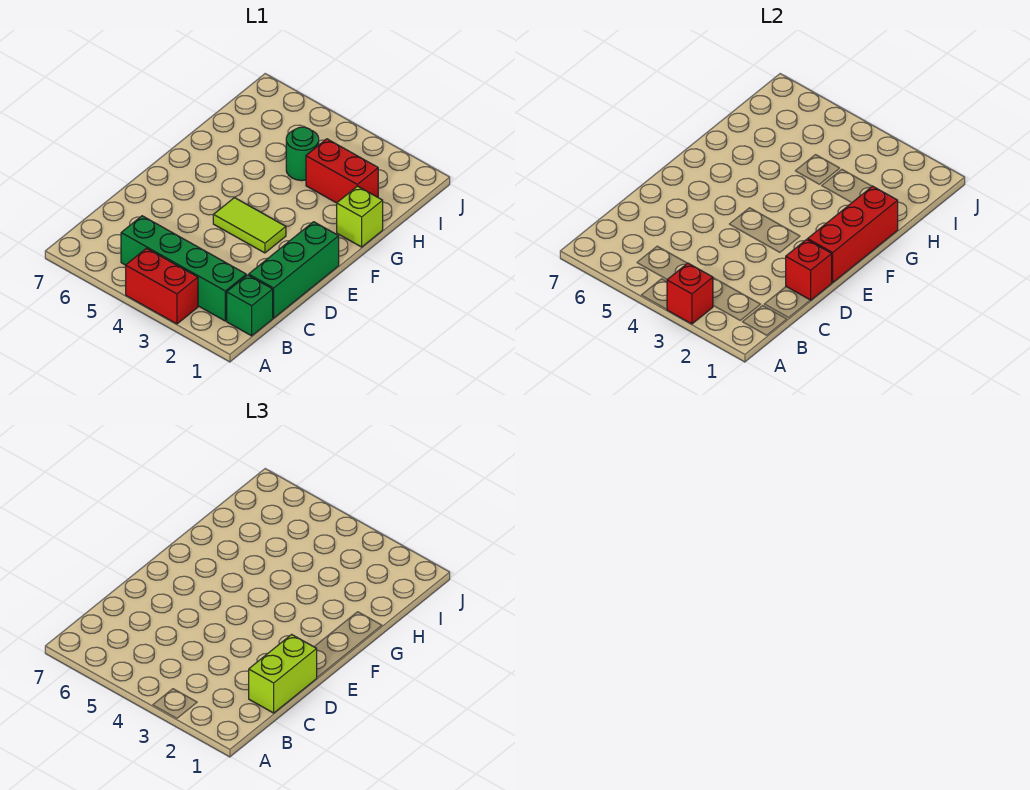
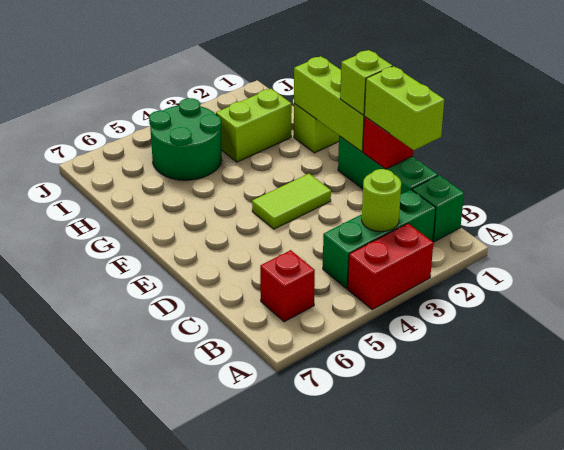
red 1x1 brick [667,263,713,324] -> red 1x1 brick moved to [260,250,315,322]
green 1x4 brick [121,216,246,321] -> green 1x3 brick [323,190,436,288]
none -> lime 1x1 round brick [362,169,401,232]
red 1x3 brick [808,186,898,283] -> lime 1x3 brick [294,56,365,152]
none -> lime 1x1 brick [340,50,392,115]
red 1x2 brick [306,139,378,203] -> lime 1x2 brick [216,89,292,162]
green 1x1 round brick [286,127,319,181] -> green 2x2 round brick [149,98,222,180]

